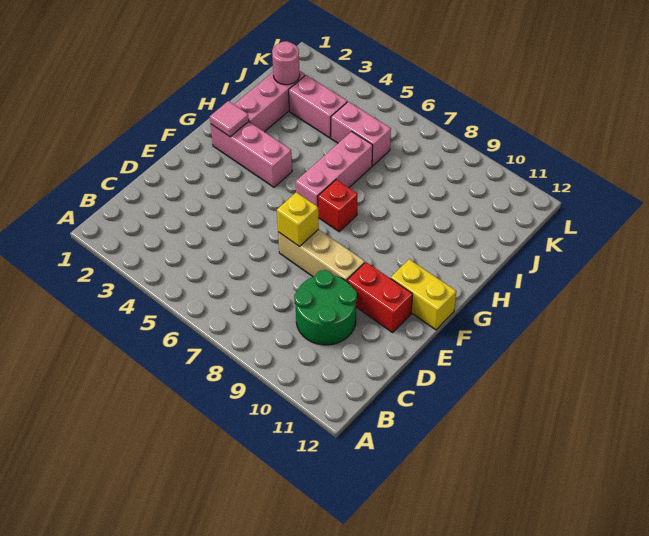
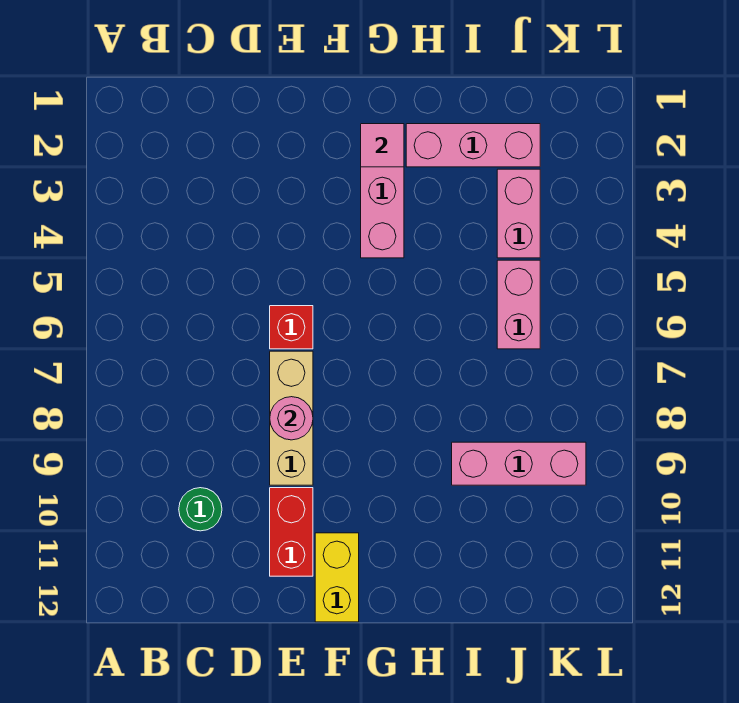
green 2x2 round brick [294,270,357,345] -> green 1x1 round brick [179,488,222,531]
yellow 1x1 brick [277,192,319,247] -> none
pink 1x3 brick [296,131,373,206] -> pink 1x3 brick moved to [452,442,586,485]
red 1x1 brick [318,180,357,232] -> red 1x1 brick moved to [270,306,313,349]
pink 1x1 round brick [272,41,300,85] -> pink 1x1 round brick moved to [270,397,313,440]

